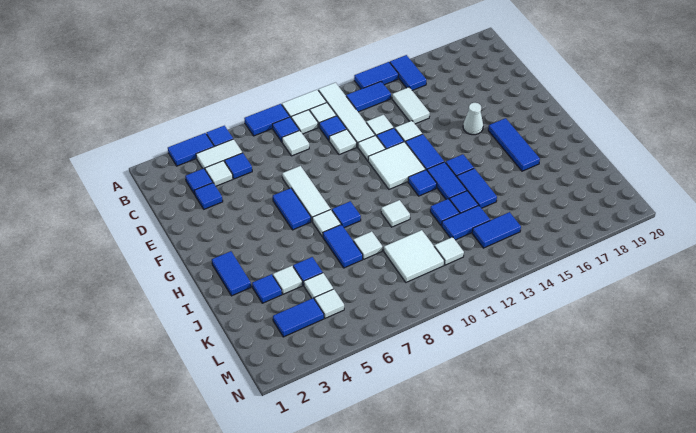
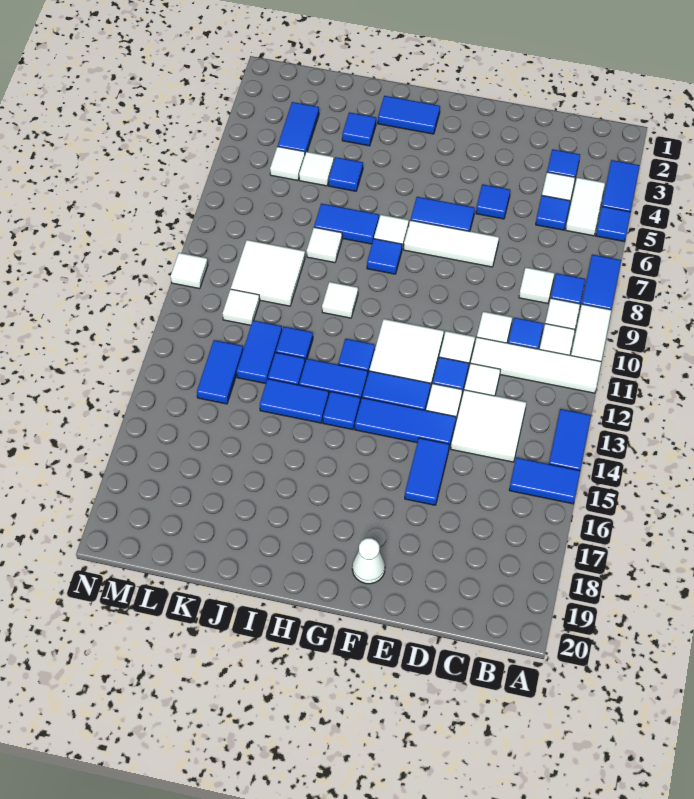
blue 1x2 tile [346,82,391,112] -> blue 1x2 tile moved to [405,438,449,505]
white 1x2 tile [392,87,430,124] -> white 2x2 tile [451,390,526,462]
blue 1x1 tile [194,183,223,209] -> blue 1x1 tile moved to [476,184,510,219]
white 1x1 cone [463,103,483,135] -> white 1x1 cone moved to [352,538,385,584]
blue 1x3 tile [488,118,540,171] -> blue 1x3 tile moved to [355,398,456,447]
white 1x1 tile [273,266,302,294] -> white 1x1 tile moved to [170,253,208,289]

